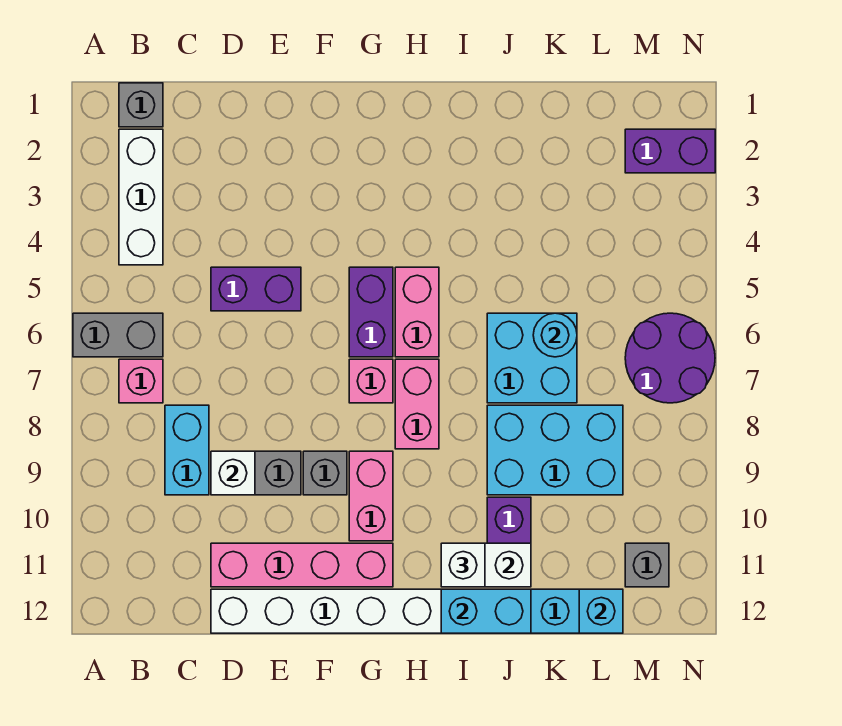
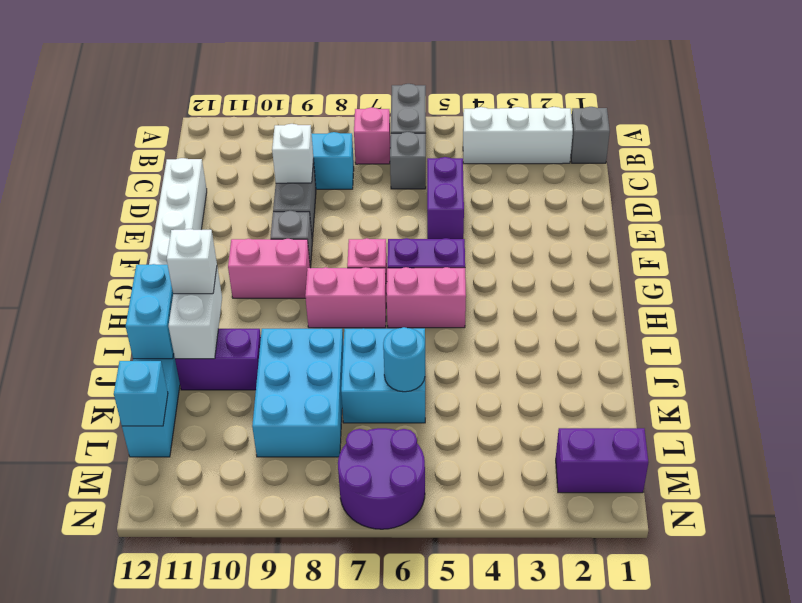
pink 1x4 brick [211,543,393,587] -> none
purple 1x2 brick [625,129,715,173] -> purple 1x2 brick turned to [556,428,648,493]
grey 1x1 brick [625,543,669,587] -> grey 1x1 brick moved to [390,132,426,189]

